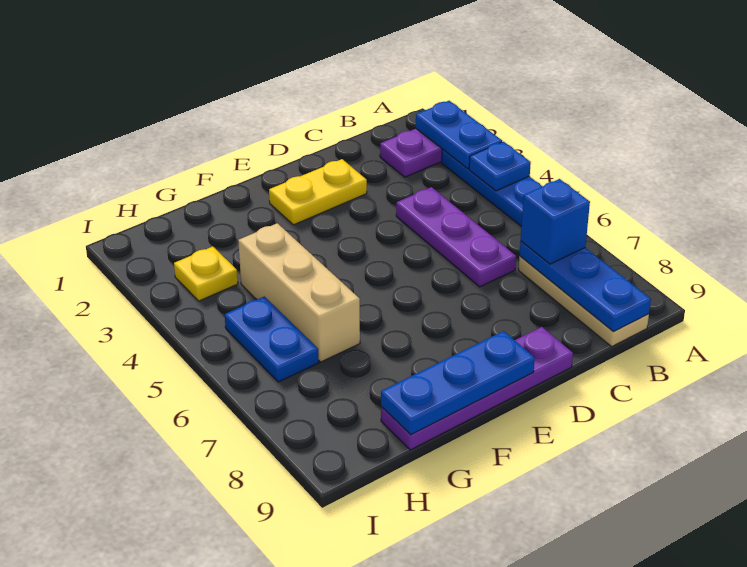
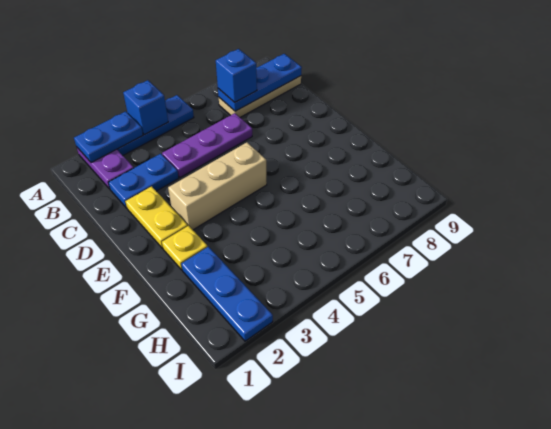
blue 1x1 plate [469,142,531,191] -> blue 1x1 brick [123,80,168,135]
purple 1x4 plate [381,327,573,450] -> none
blue 1x3 plate [381,331,535,435] -> blue 1x3 plate moved to [181,247,273,341]
tan 1x3 brick [238,223,360,362] -> tan 1x3 brick moved to [168,142,267,230]
yellow 1x1 plate [174,247,238,301] -> yellow 1x1 plate moved to [162,226,208,270]
blue 1x2 plate [225,296,319,382] -> blue 1x2 plate moved to [108,154,179,208]

